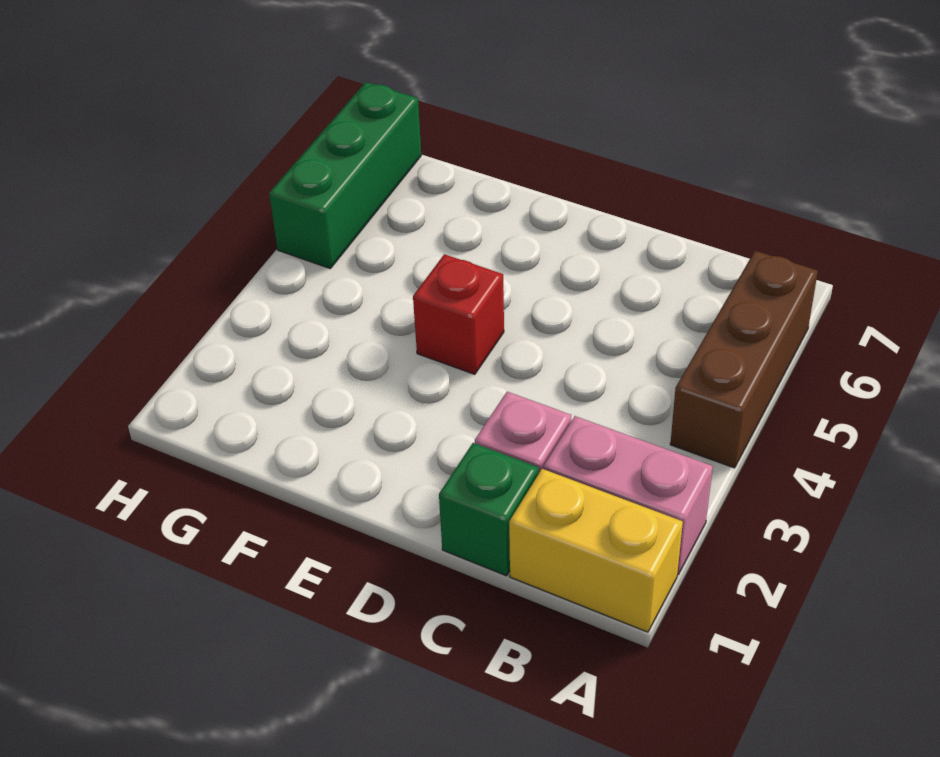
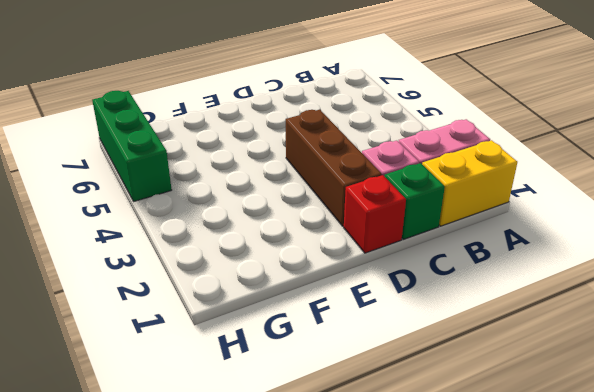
brown 1x3 brick [670,251,818,468] -> brown 1x3 brick moved to [286,110,382,226]
red 1x1 brick [413,254,504,374] -> red 1x1 brick moved to [344,175,406,253]

